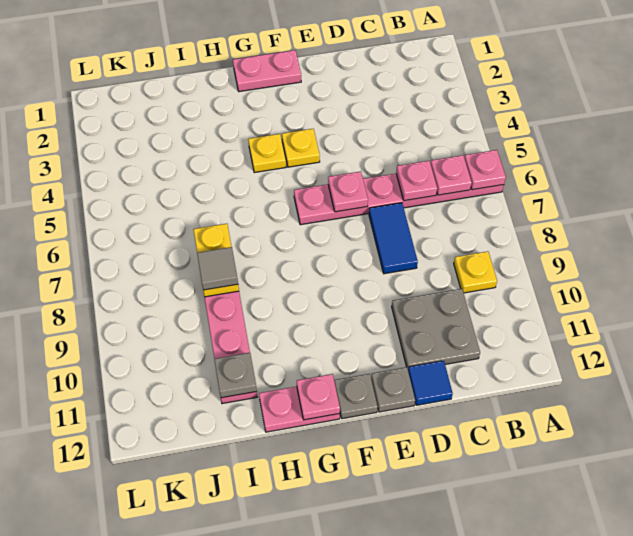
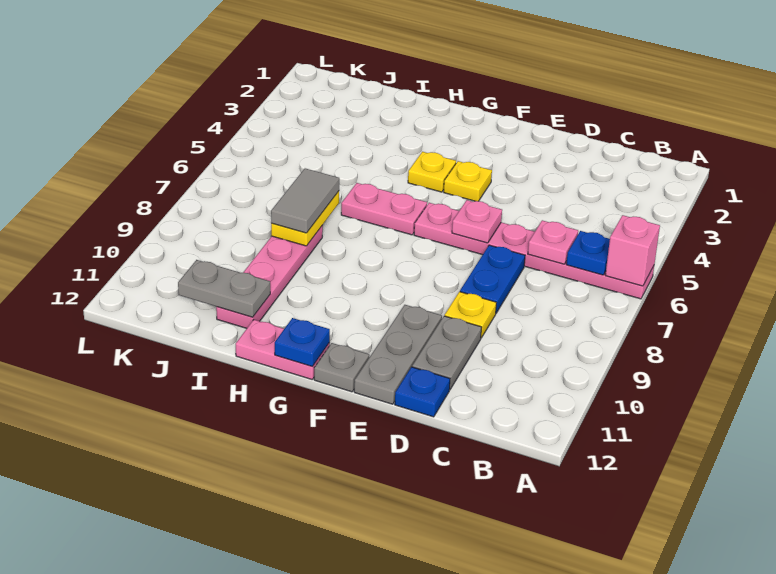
pink 1x1 plate [464,150,506,190] -> pink 1x1 brick [605,215,660,286]
pink 1x1 plate [431,155,472,195] -> blue 1x1 plate [566,231,610,275]
yellow 1x1 plate [454,251,497,293] -> yellow 1x1 plate moved to [445,292,496,338]
grey 2x2 plate [392,289,480,369] -> grey 1x2 plate [412,316,482,389]
blue 1x2 tile [369,203,418,274] -> blue 1x2 plate [460,245,525,313]
blue 1x1 tile [408,361,453,405] -> blue 1x1 plate [395,367,450,417]
grey 1x1 plate [371,367,415,412] -> grey 1x3 plate [354,305,442,404]
pink 1x2 plate [233,50,301,92] -> pink 1x2 plate moved to [341,183,427,235]
pink 1x1 plate [297,374,340,420] -> blue 1x1 plate [275,318,330,366]
grey 1x1 tile [197,247,238,290] -> grey 1x2 tile [271,168,339,233]
grey 1x1 plate [214,353,257,398] -> grey 1x2 plate [178,260,270,317]

